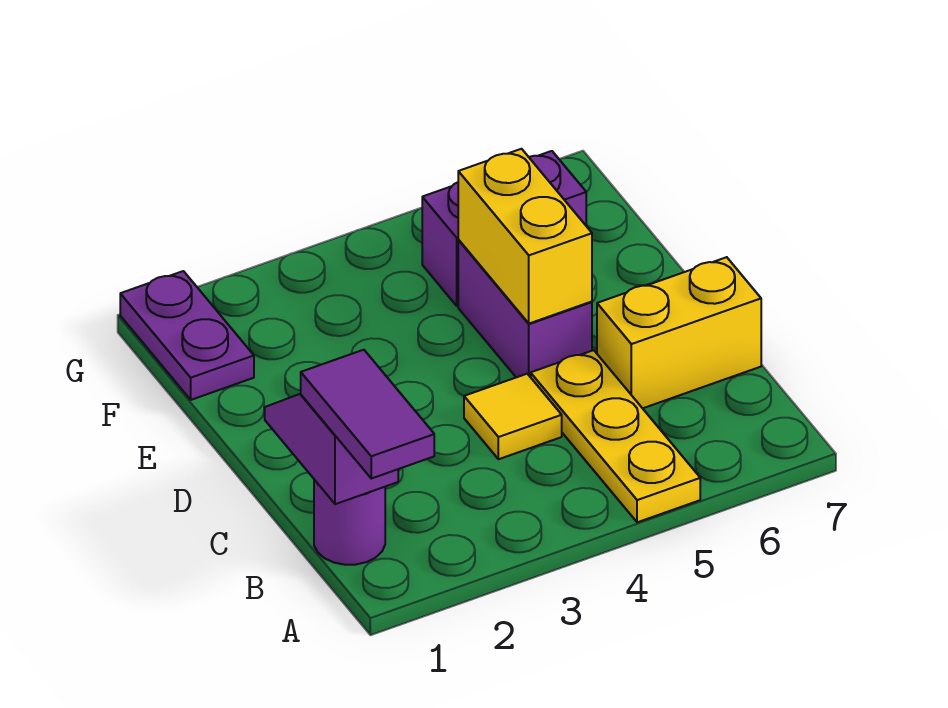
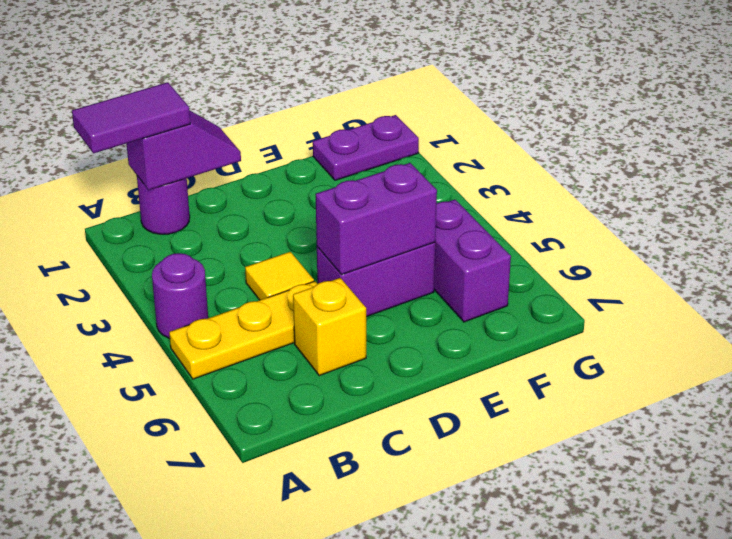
none -> purple 1x1 round brick [152,253,208,339]
yellow 1x2 brick [597,257,761,408] -> yellow 1x1 brick [293,278,366,376]
yellow 1x2 brick [458,149,592,324] -> purple 1x2 brick [316,163,437,275]

